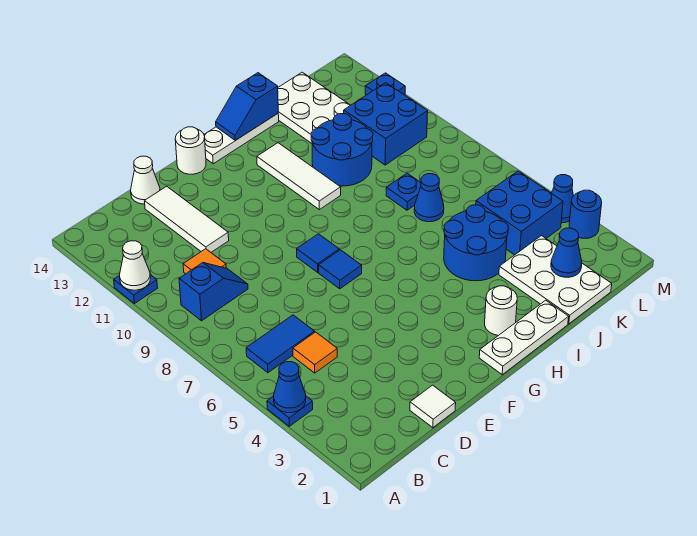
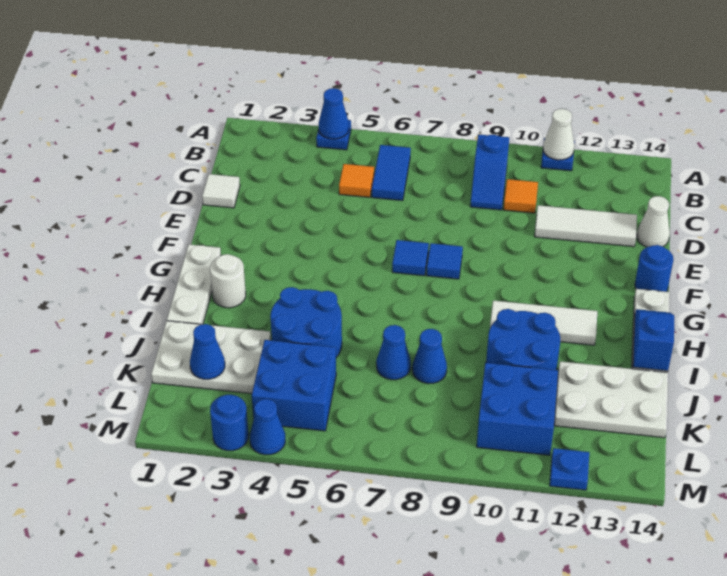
white 1x1 round brick [175,127,206,174] -> blue 1x1 round brick [635,245,674,292]
blue 1x1 plate [386,173,421,210] -> blue 1x1 cone [412,329,447,383]

